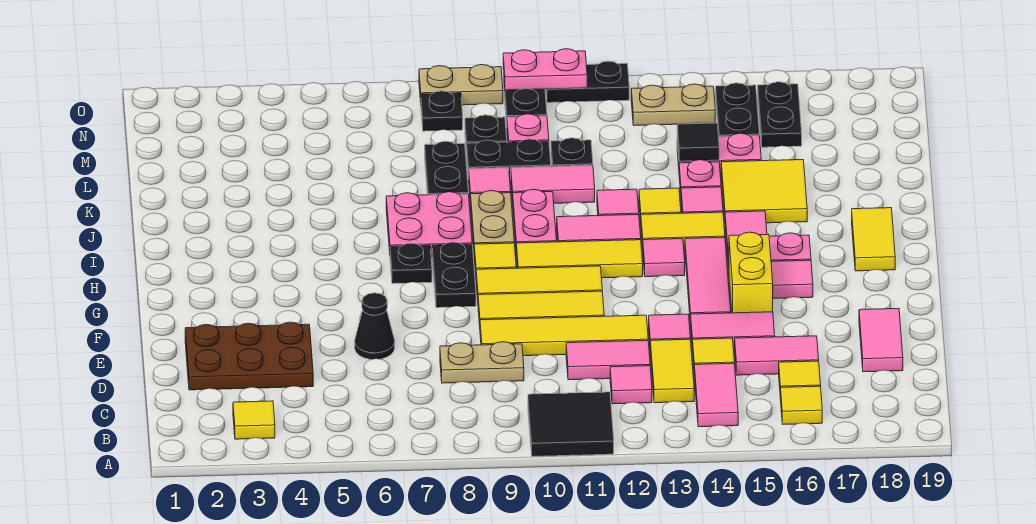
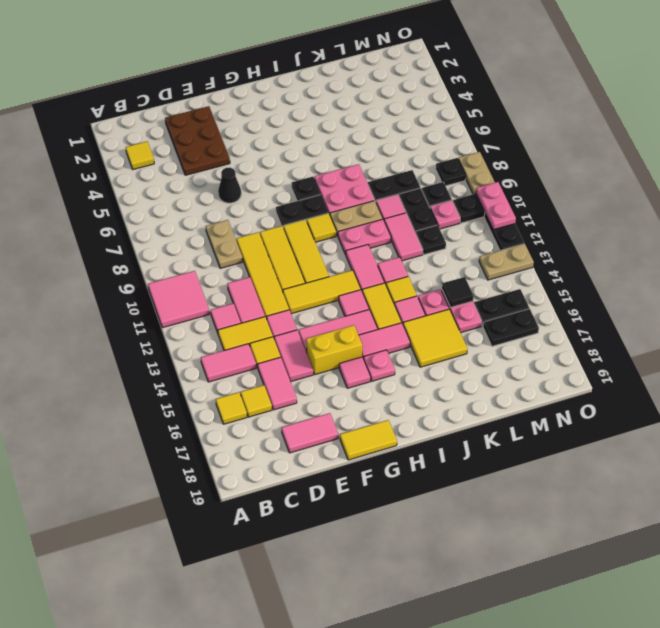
black 2x2 tile [528,392,614,456] -> pink 2x2 tile [148,271,209,328]
yellow 1x3 tile [516,240,643,278] -> yellow 1x3 tile turned to [283,270,361,314]
yellow 1x2 tile [852,208,895,271] -> yellow 1x2 tile moved to [340,420,397,460]
tan 1x2 plate [631,84,715,126] -> tan 1x2 plate turned to [479,244,534,280]

